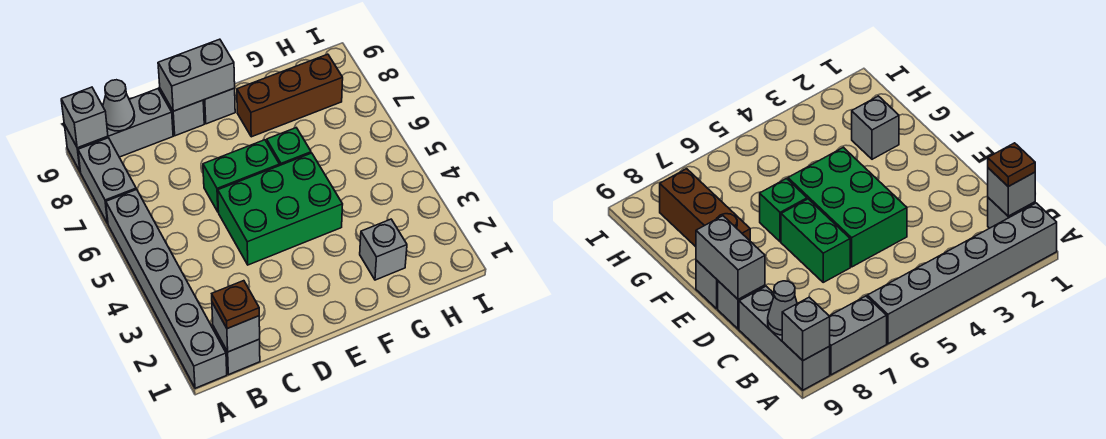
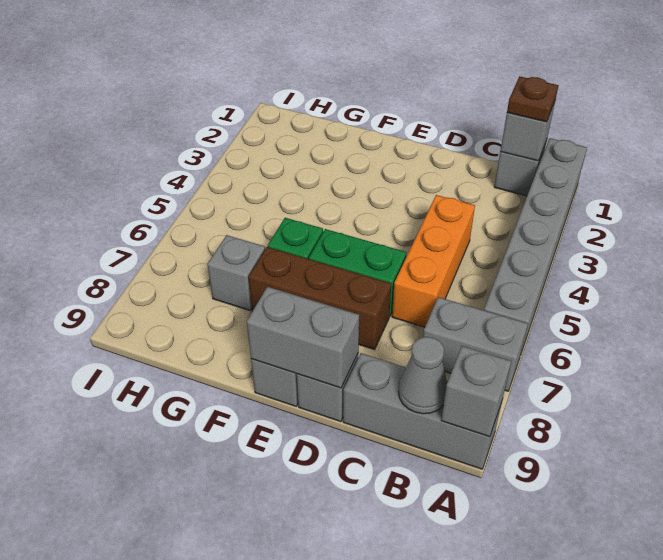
grey 1x2 brick [78,138,136,223] -> grey 1x2 brick turned to [423,297,528,391]
none -> orange 1x3 brick [392,195,475,327]
green 2x3 brick [218,153,343,265] -> none
brown 1x3 brick [237,54,343,137] -> brown 1x3 brick moved to [249,247,391,349]
grey 1x1 brick [360,219,407,280] -> grey 1x1 brick moved to [207,235,265,310]

